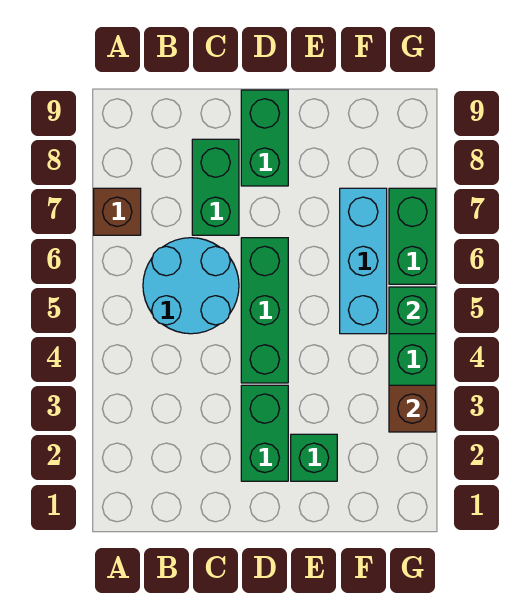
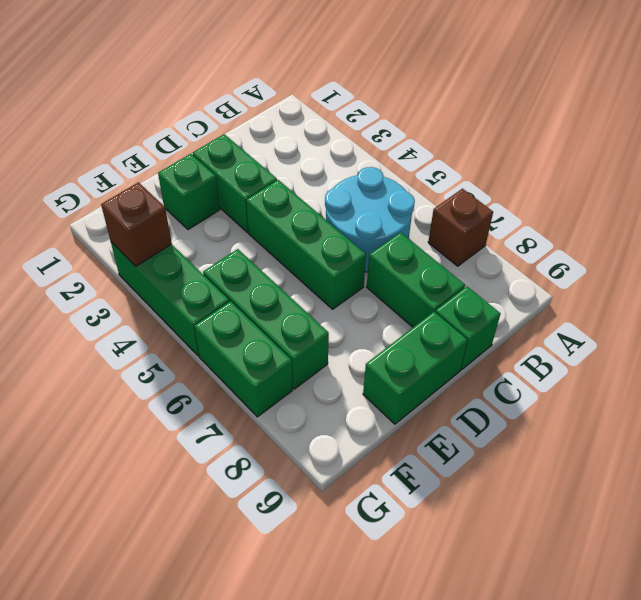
green 1x2 brick [241,90,288,186] -> green 1x2 brick turned to [363,312,468,424]
cyan 1x3 brick [340,188,387,334] -> green 1x3 brick [203,249,329,389]
green 1x1 brick [389,287,436,334] -> green 1x1 brick moved to [435,286,500,370]

